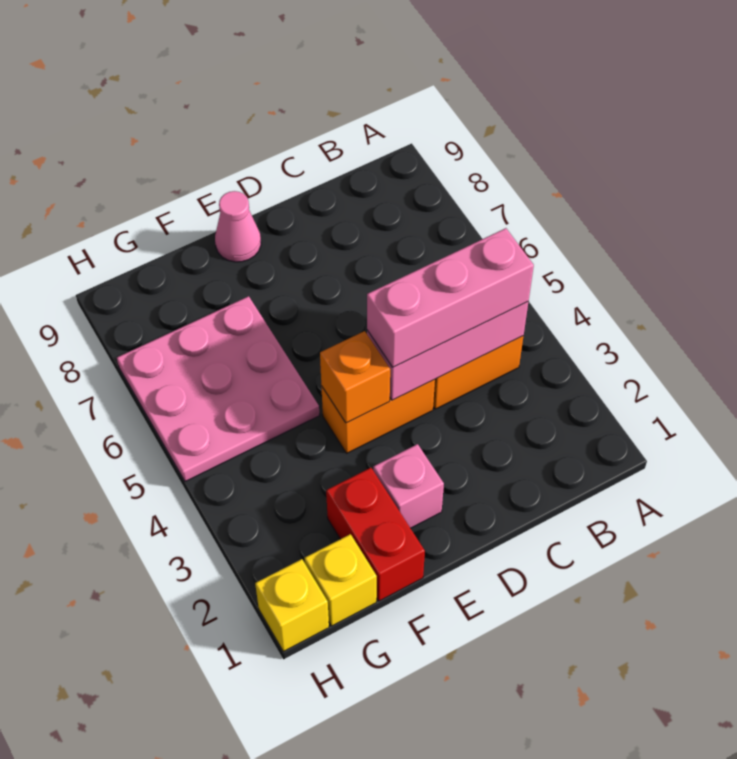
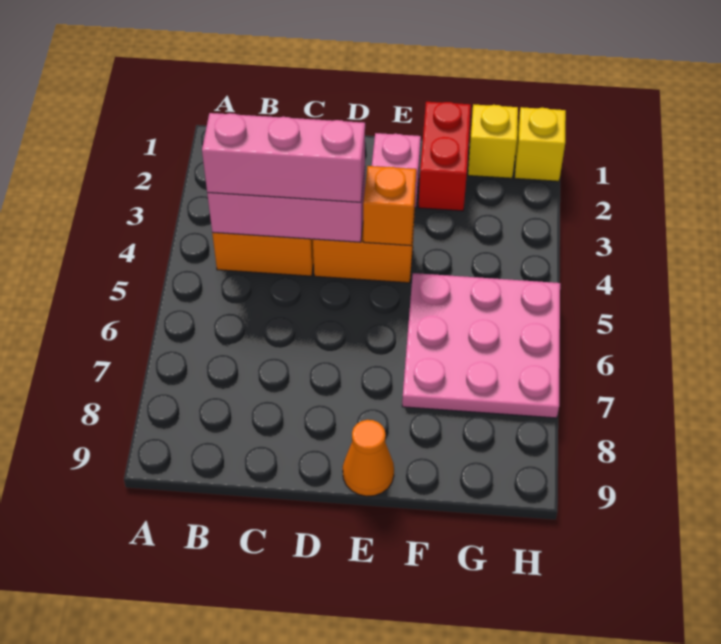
pink 1x1 cone [215,191,261,262] -> orange 1x1 cone [343,420,394,496]

